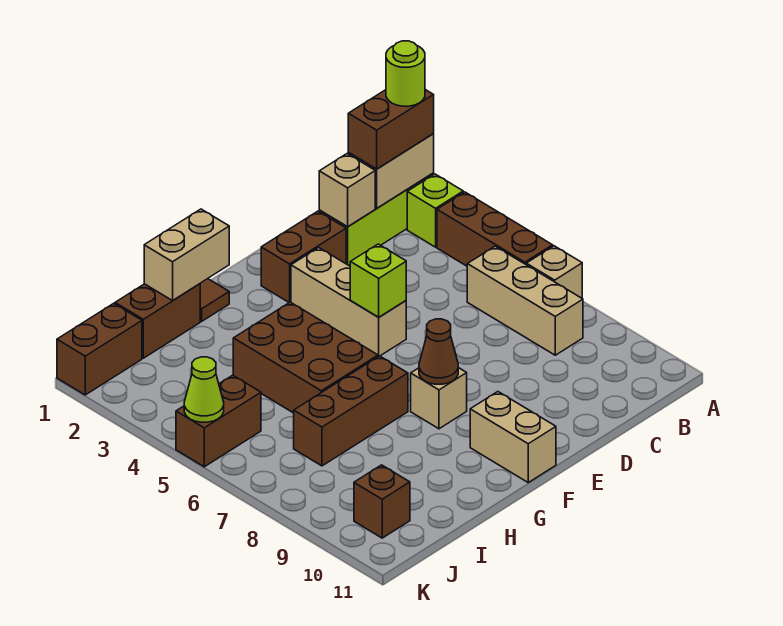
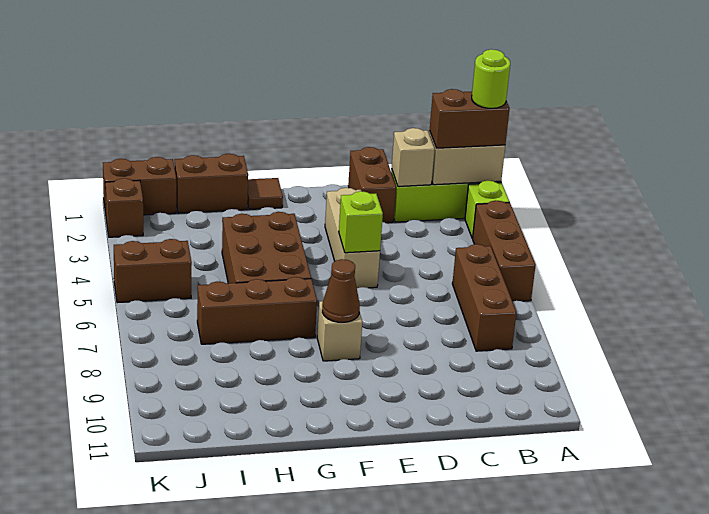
tan 1x1 brick [526,246,582,298] -> none
tan 1x3 brick [467,246,583,355] -> brown 1x3 brick [452,244,516,351]
brown 1x2 brick [261,211,346,303] -> brown 1x2 brick turned to [348,147,396,223]
tan 1x2 brick [470,392,556,482] -> none
tan 1x2 brick [144,209,229,301] -> none
brown 1x1 brick [354,465,410,538] -> brown 1x1 brick moved to [105,178,143,237]
lime 1x1 cone [184,357,224,422] -> none

